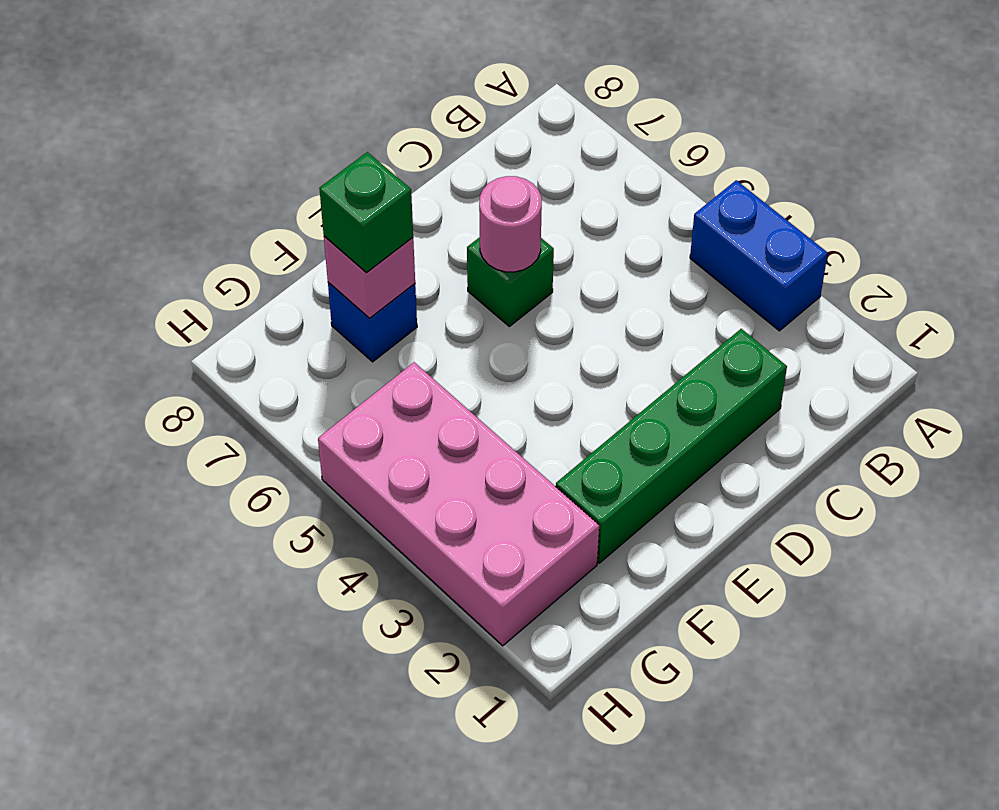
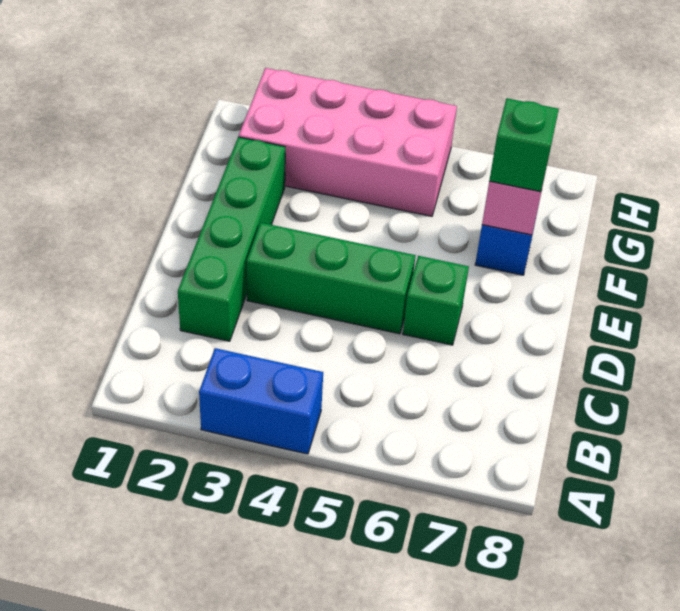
none -> green 1x3 brick [247,223,416,334]
pink 1x1 round brick [479,176,542,272] -> none

